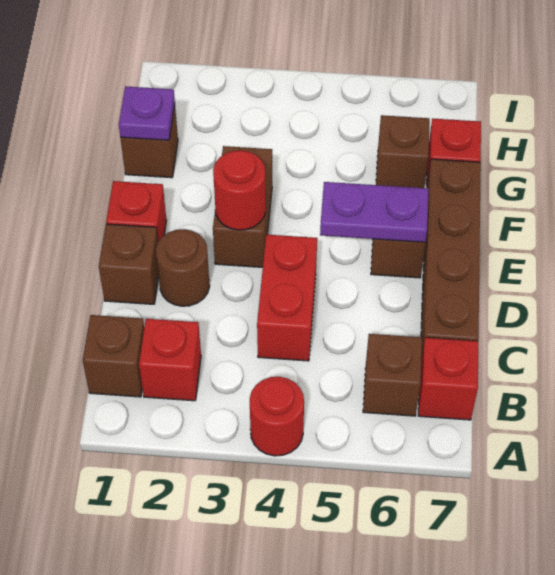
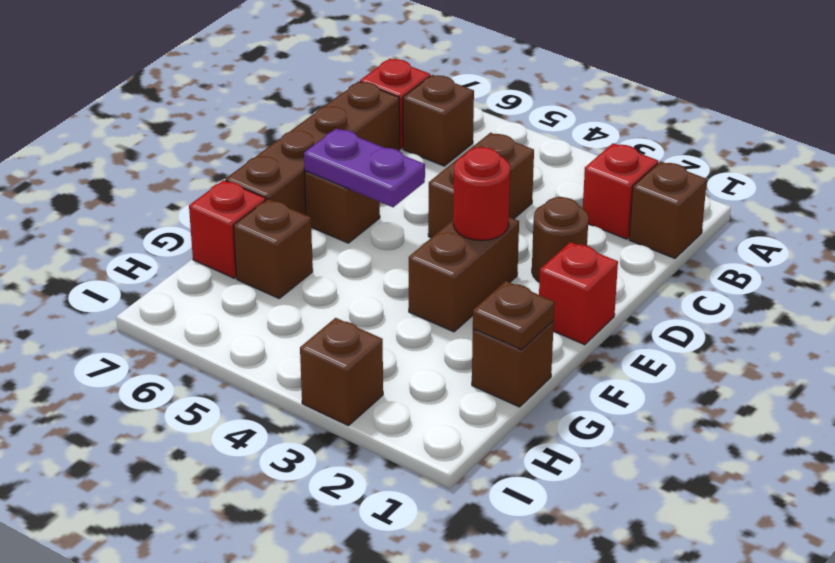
red 1x1 round brick [250,377,304,456] -> none
red 1x2 brick [257,235,317,361] -> brown 1x2 brick [428,133,534,238]
brown 1x1 brick [99,224,159,304] -> brown 1x1 brick moved to [300,318,383,426]
purple 1x1 plate [119,86,175,140] -> brown 1x1 plate [473,281,555,350]

